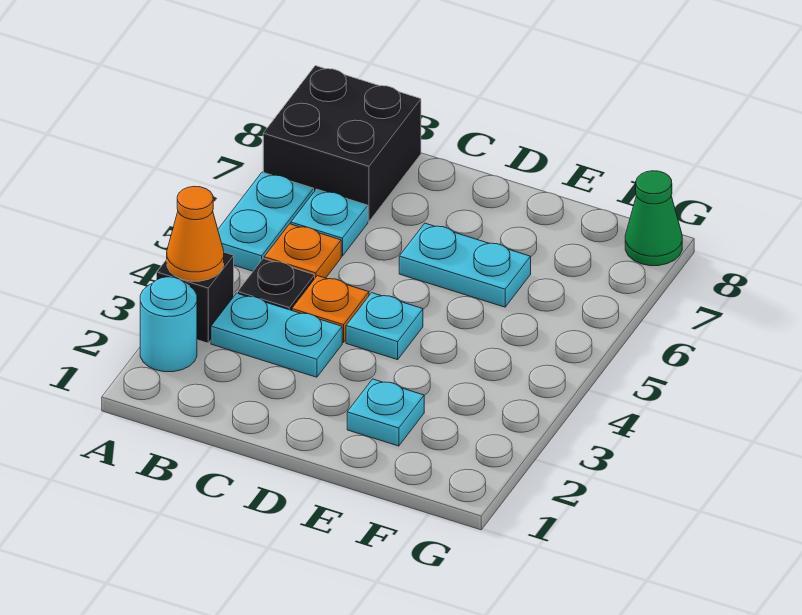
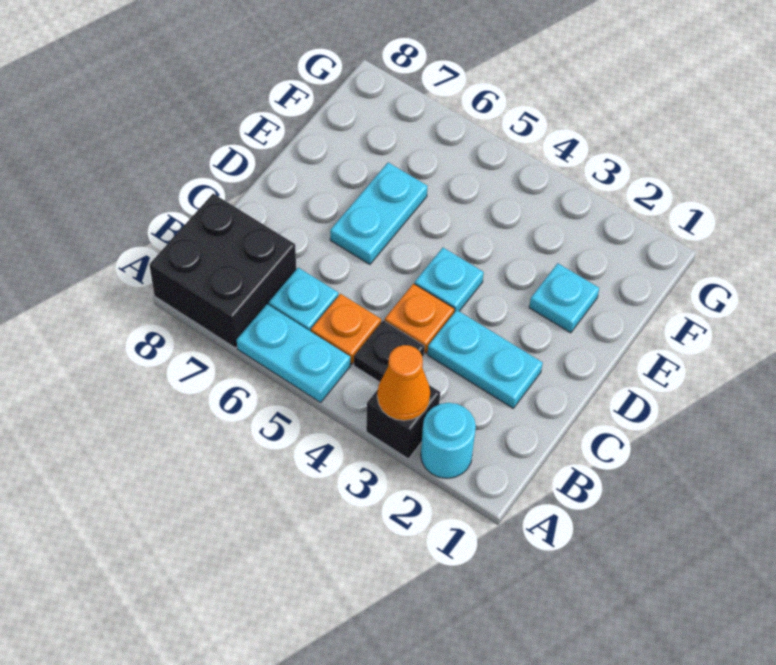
cyan 1x2 plate [211,293,342,377] -> cyan 1x2 plate turned to [428,310,543,408]
green 1x1 cone [625,171,682,266] -> none

